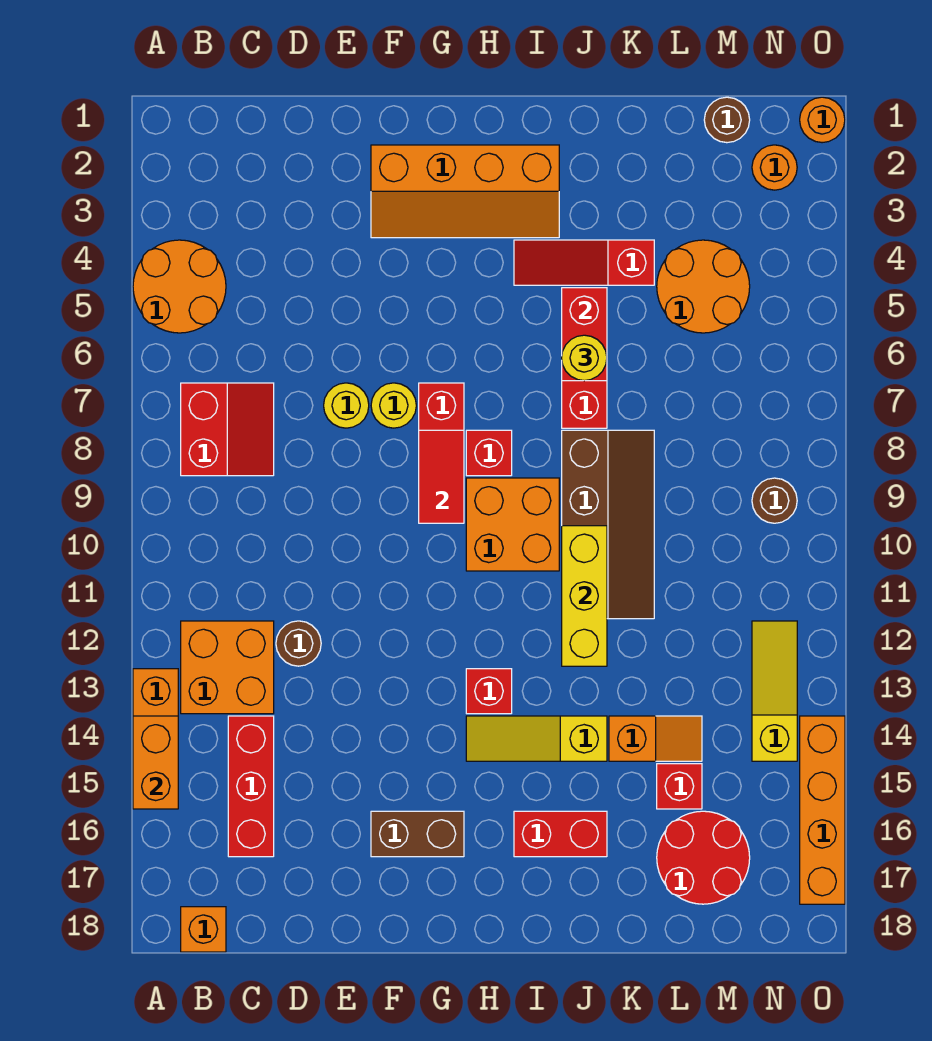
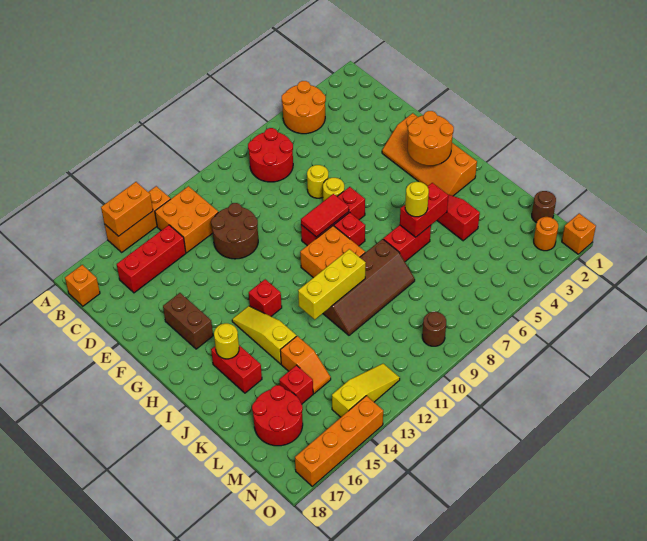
red 2x2 slope [181,383,274,476] -> red 2x2 round brick [248,128,293,182]
brown 1x1 round brick [276,621,321,666] -> brown 2x2 round brick [211,203,258,259]
none -> yellow 1x1 round brick [214,323,239,359]
orange 2x2 round brick [657,240,750,333] -> orange 2x2 round brick moved to [408,111,454,166]
orange 1x1 round brick [800,97,845,143] -> orange 1x1 brick [562,213,596,254]

